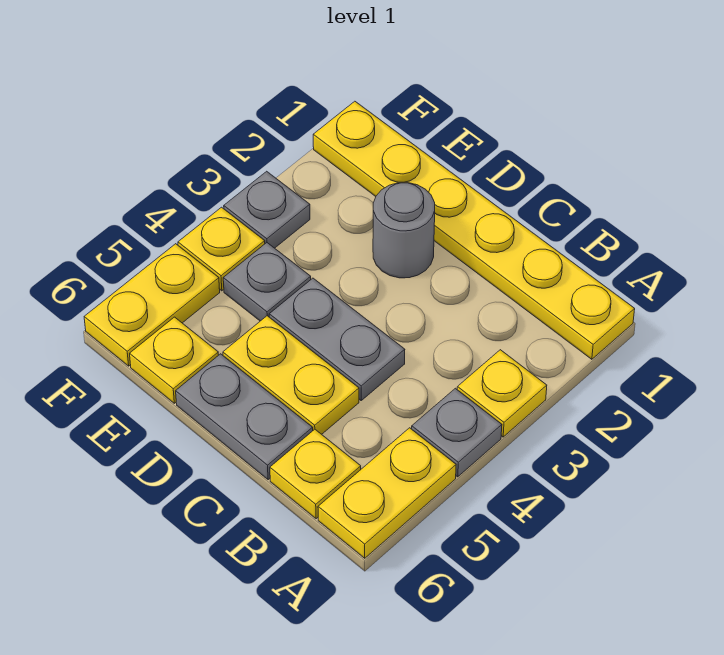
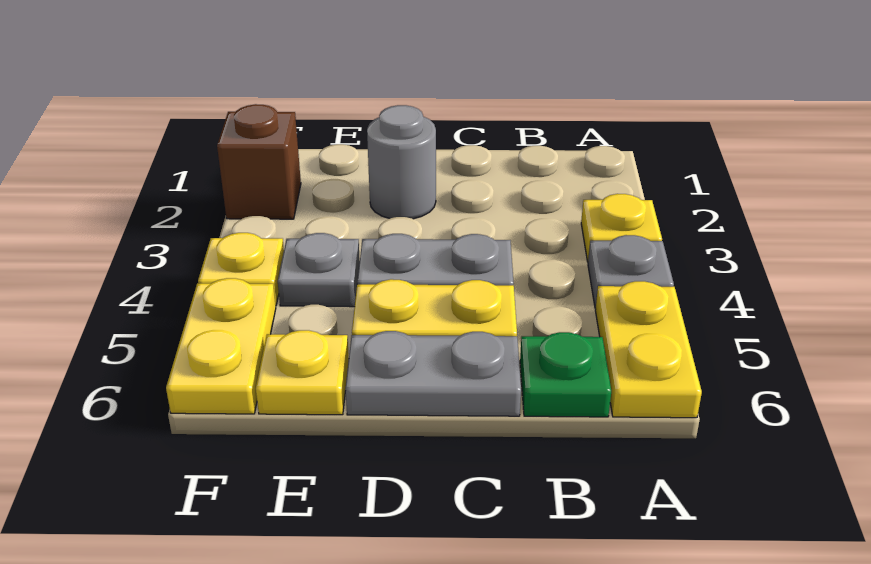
yellow 1x6 plate [313,101,635,359] -> none
yellow 1x1 plate [270,429,361,519] -> green 1x1 plate [520,332,611,417]
none -> brown 1x1 brick [217,104,301,219]
grey 1x1 plate [224,171,310,248] -> none

